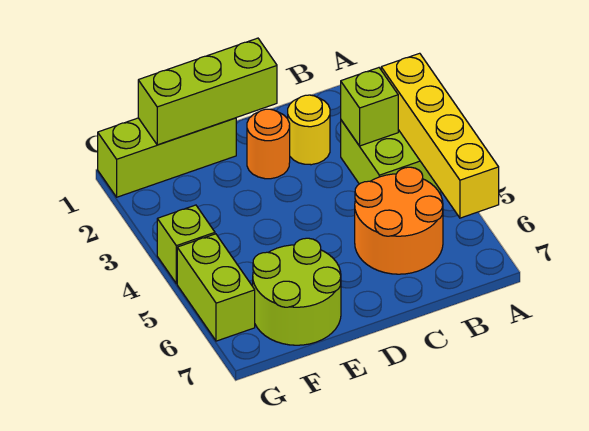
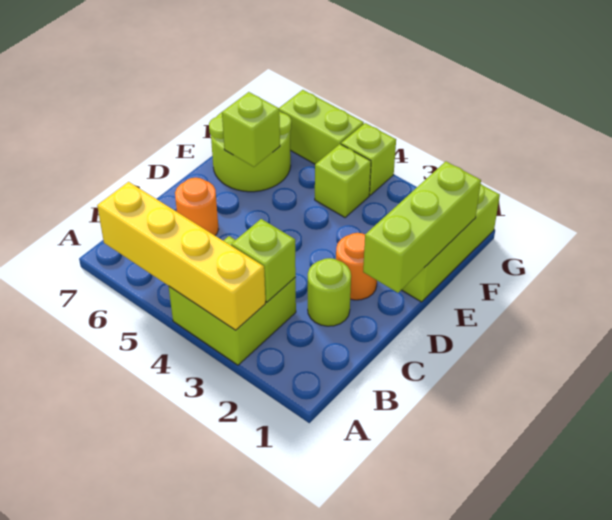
orange 2x2 round brick [355,167,443,274] -> orange 1x1 round brick [175,178,219,235]
yellow 1x1 round brick [288,95,330,165] -> lime 1x1 round brick [308,258,351,326]
none -> lime 1x1 brick [222,92,280,167]
none -> lime 1x1 brick [315,144,371,217]

